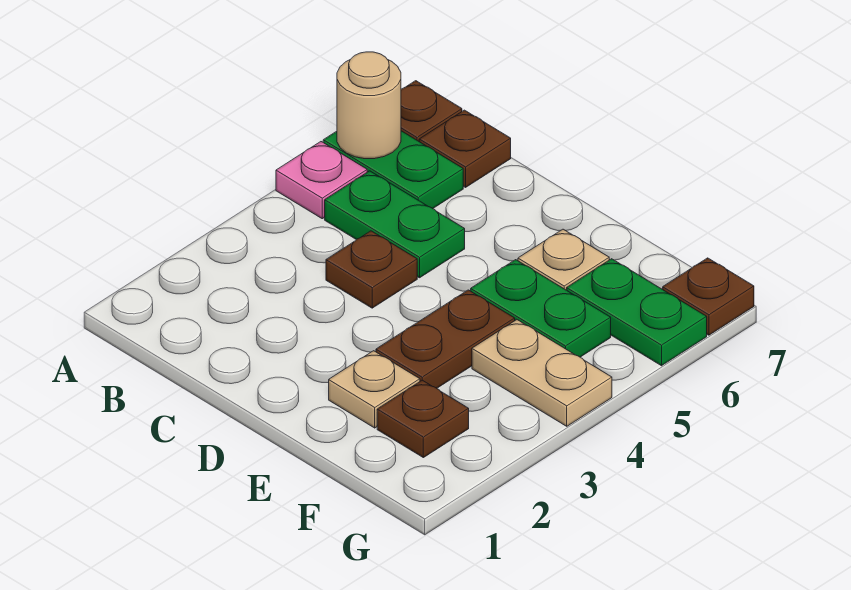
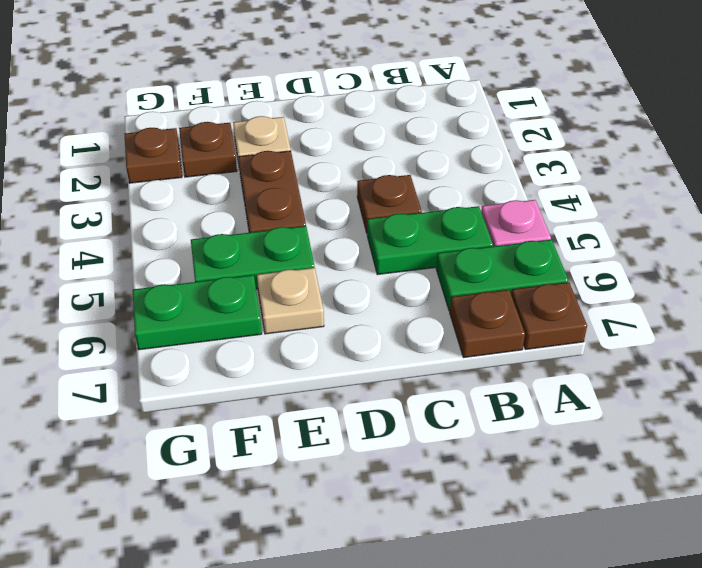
tan 1x1 round brick [337,52,401,159] -> none
tan 1x2 plate [472,320,612,426] -> none
brown 1x1 plate [663,258,754,335] -> brown 1x1 plate moved to [125,128,182,183]

